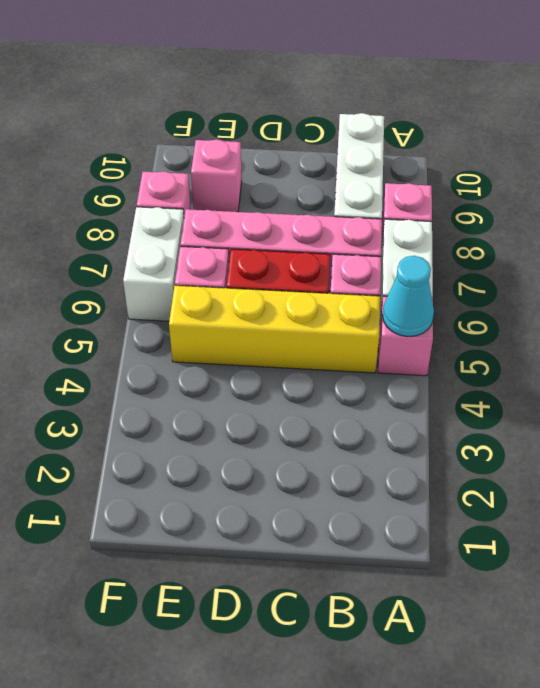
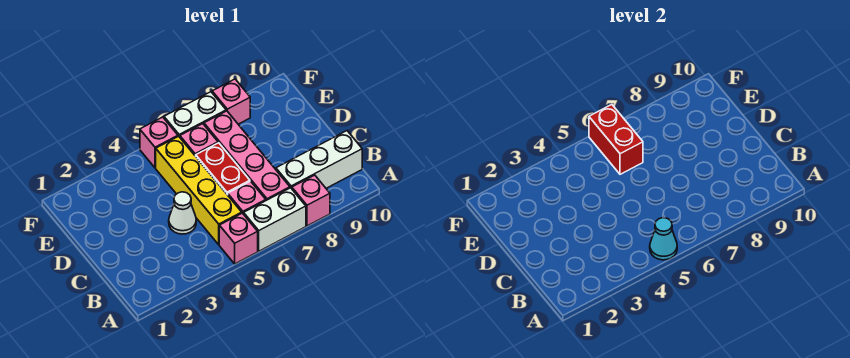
none -> white 1x1 cone [169,192,196,234]
none -> red 1x2 brick [589,105,643,174]
pink 1x1 brick [191,140,242,212] -> pink 1x1 brick moved to [140,117,178,168]

